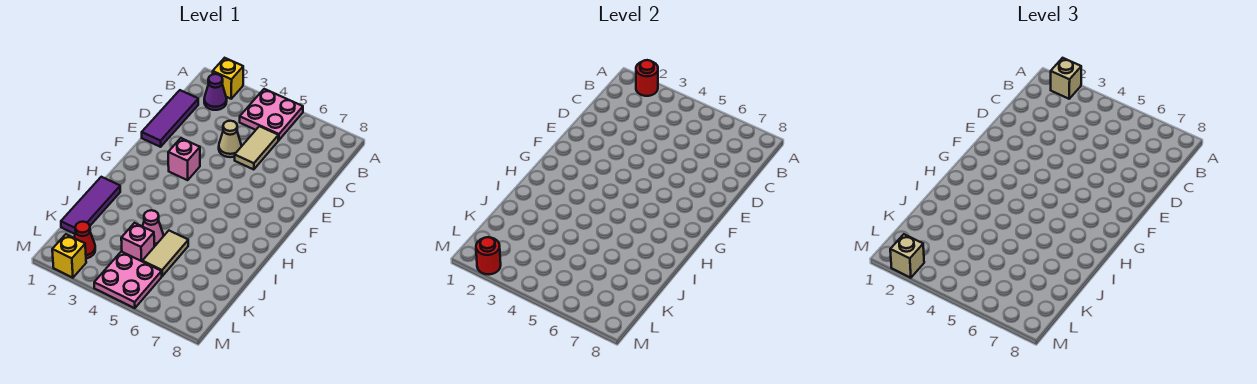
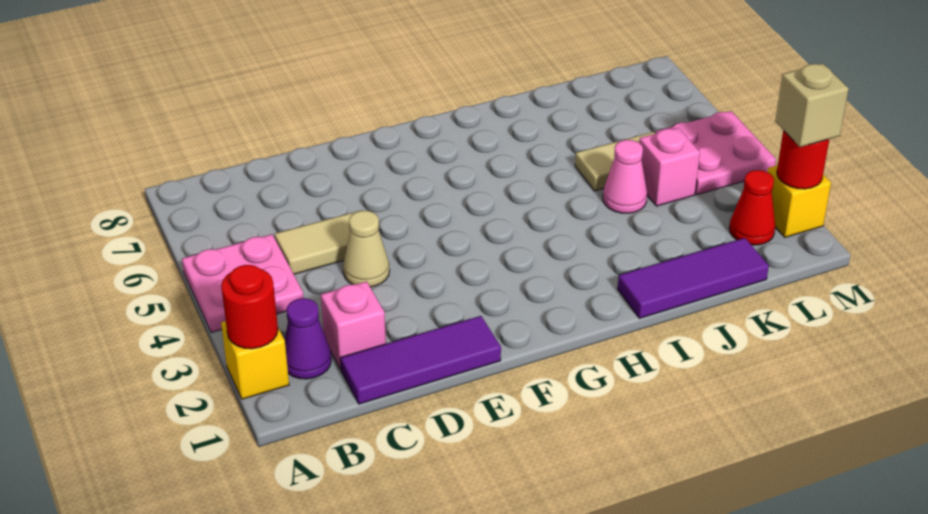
tan 1x1 brick [1051,58,1081,99] -> none
pink 1x1 brick [168,138,200,180] -> pink 1x1 brick moved to [321,281,386,370]

